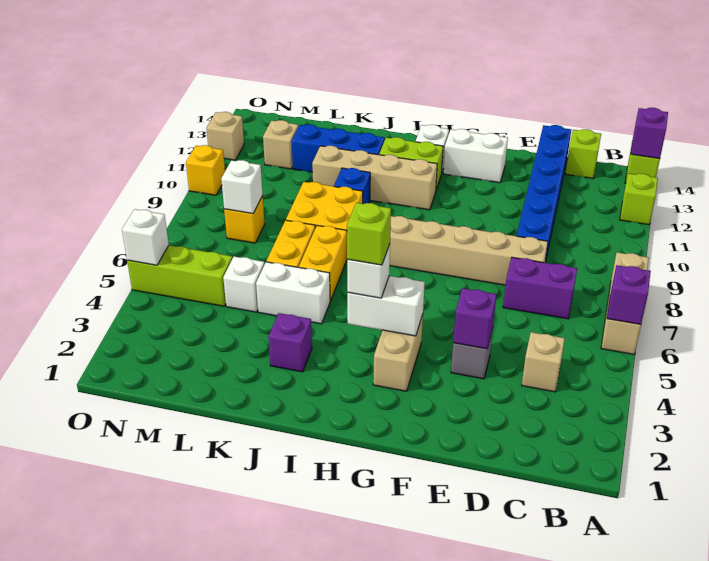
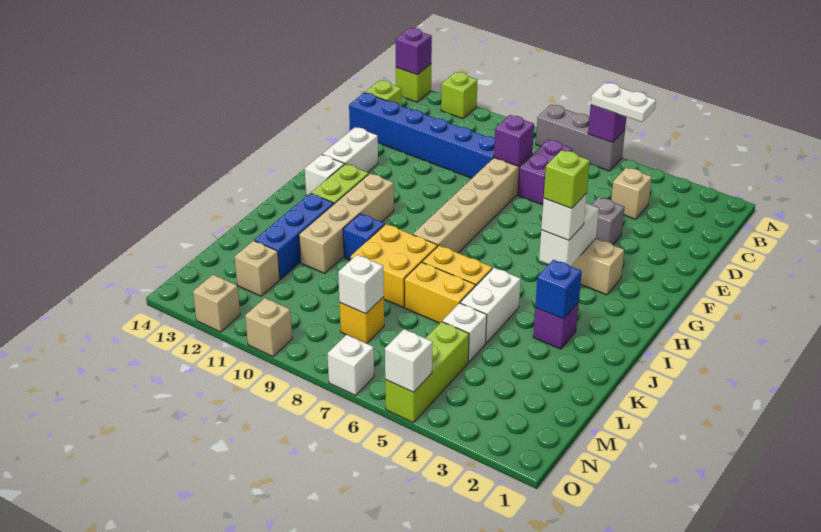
none -> white 1x2 plate [591,83,656,122]
tan 1x3 brick [601,252,649,354] -> grey 1x3 brick [536,105,625,171]
purple 1x1 brick [453,288,496,349] -> purple 1x1 brick moved to [494,115,534,166]
none -> blue 1x1 brick [535,260,582,319]
none -> white 1x1 brick [328,335,374,395]
yellow 1x1 brick [186,145,225,195] -> tan 1x1 brick [245,298,292,357]

